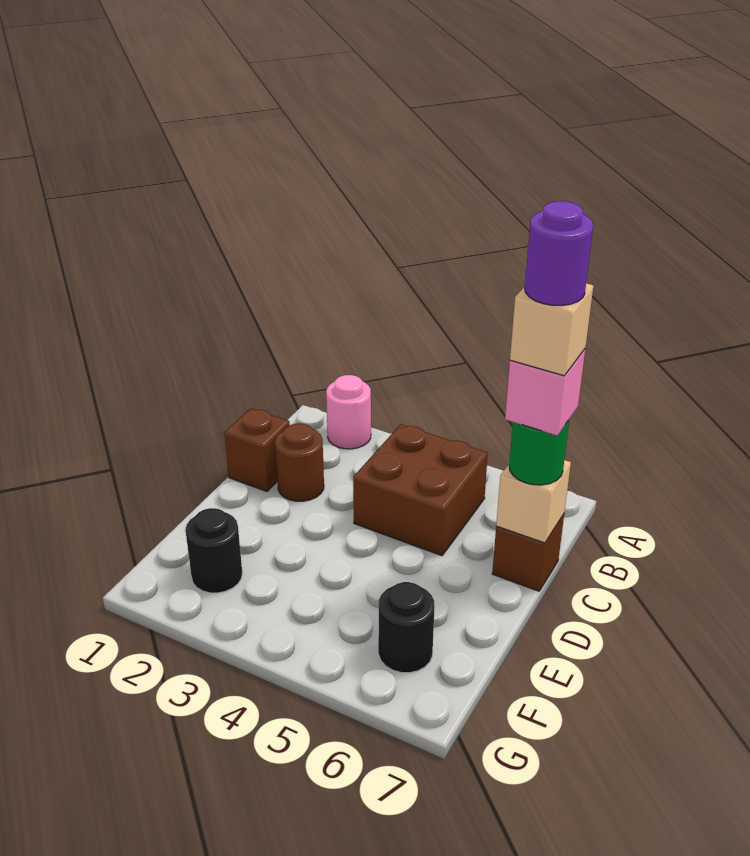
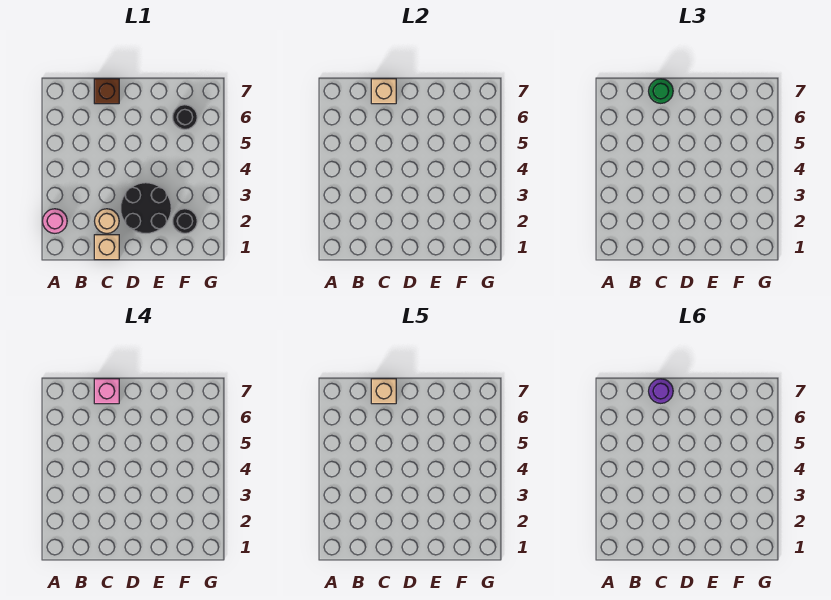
brown 2x2 brick [353,424,488,556] -> none
brown 1x1 brick [224,408,290,491] -> tan 1x1 brick [94,235,119,260]
brown 1x1 round brick [275,423,324,501] -> tan 1x1 round brick [95,209,119,233]
none -> black 2x2 round brick [121,183,171,233]

